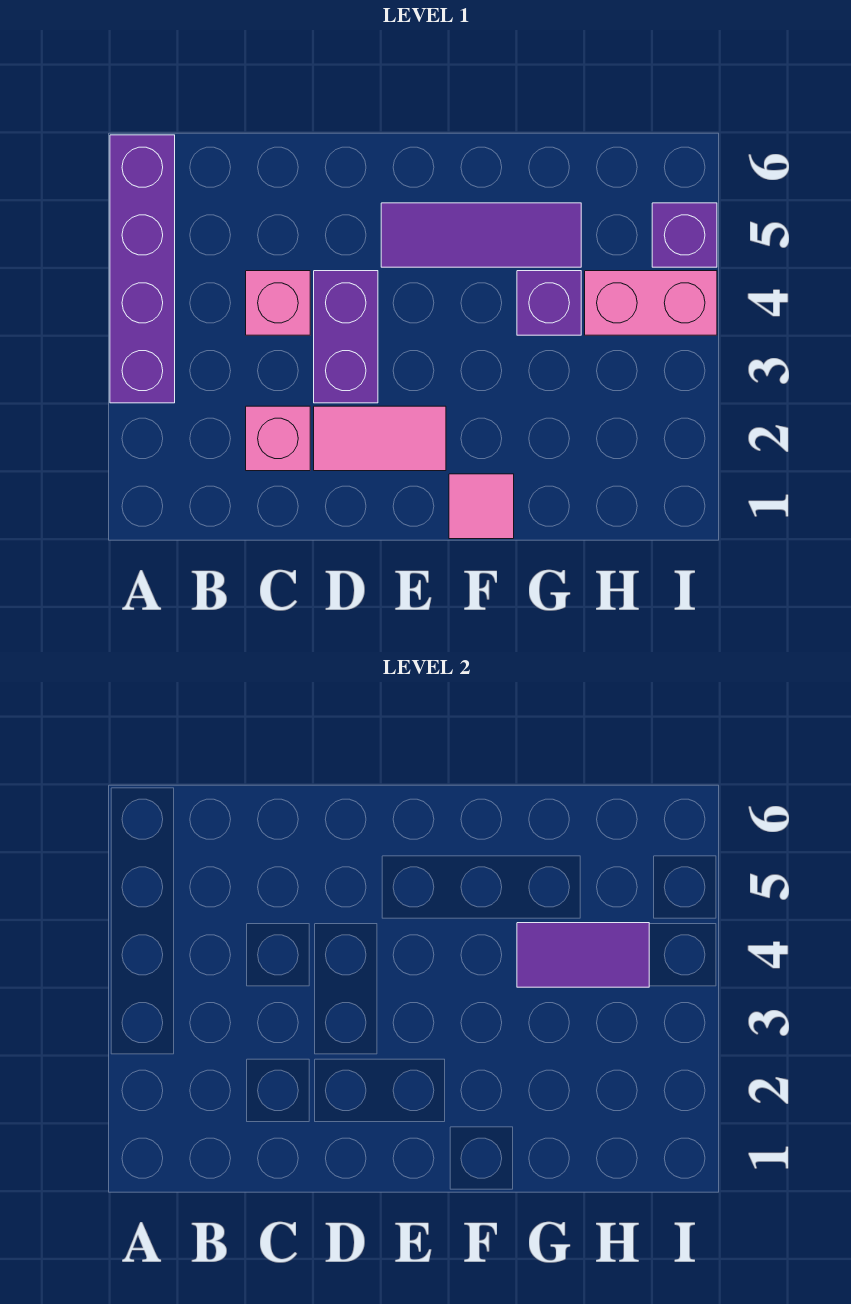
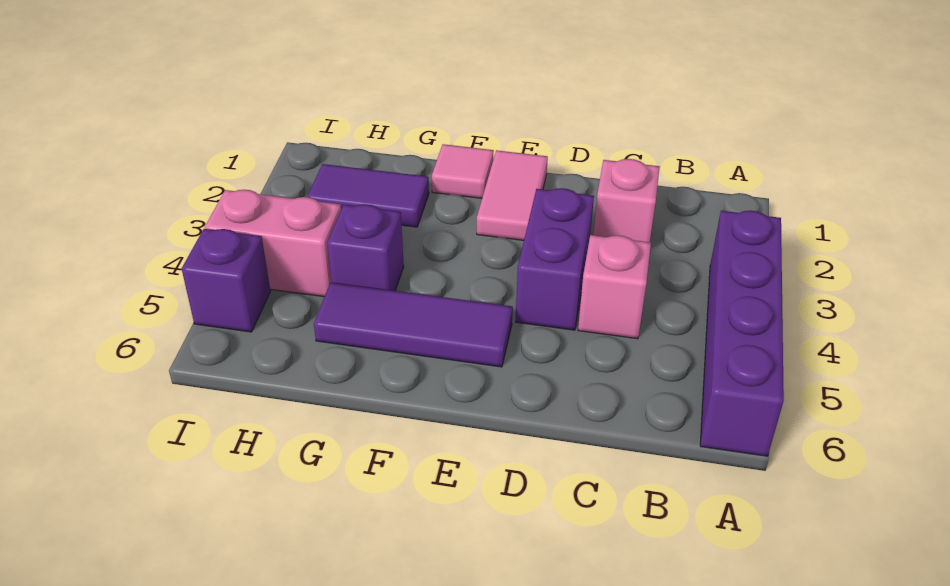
pink 1x2 tile [314,406,446,471] -> pink 1x2 tile turned to [477,150,548,240]
purple 1x2 tile [517,923,649,987] -> purple 1x2 tile moved to [307,164,429,227]

